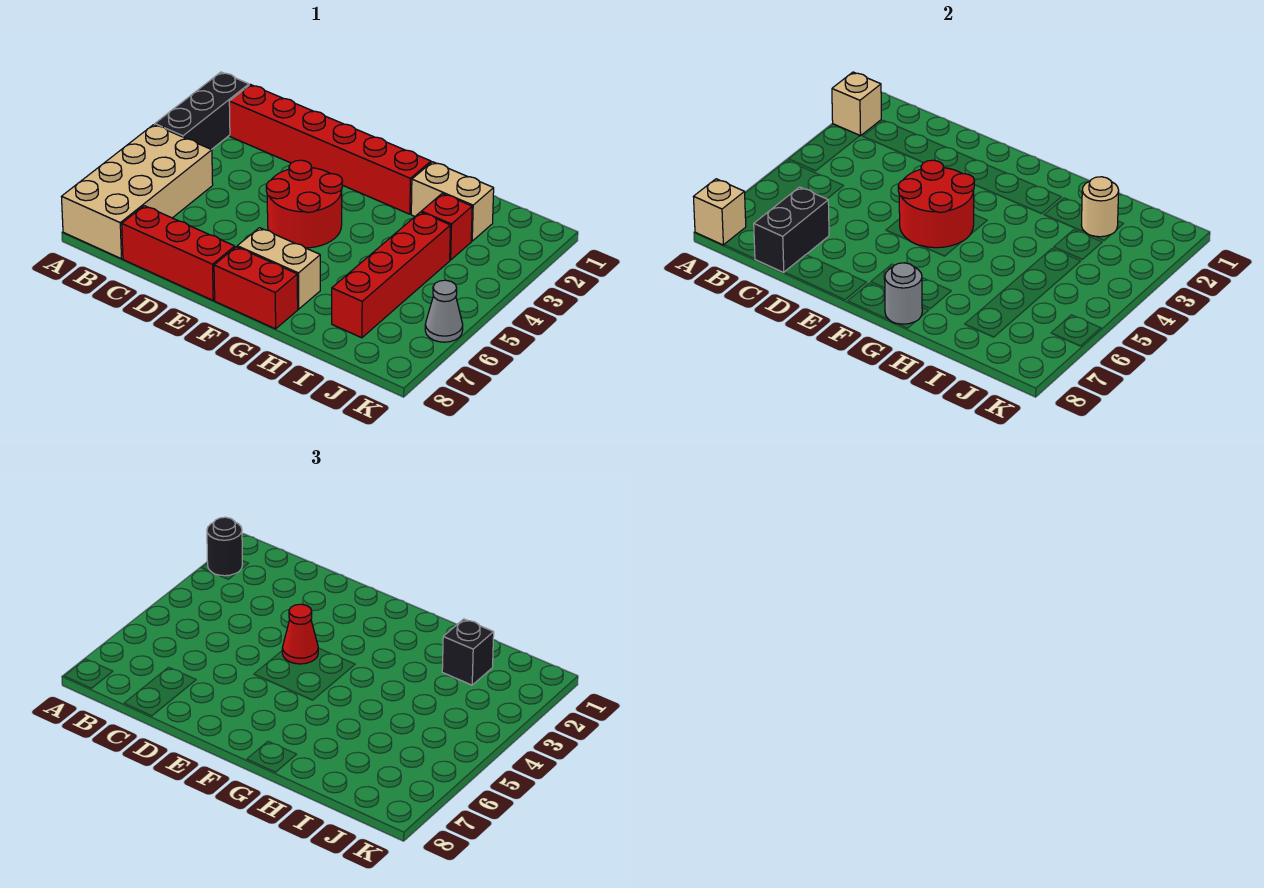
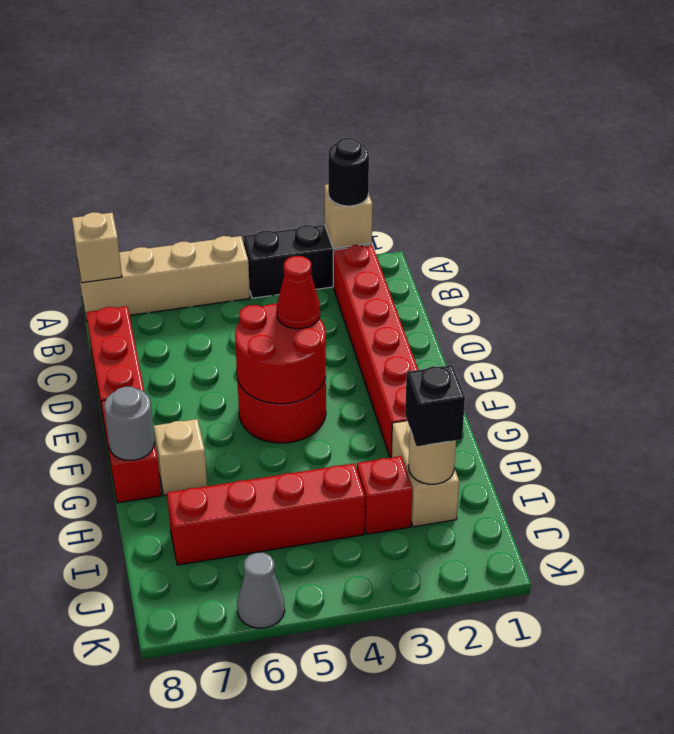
tan 2x4 brick [61,125,213,259] -> tan 1x4 brick [78,236,250,321]
black 1x2 brick [754,187,829,272] -> none
tan 1x2 brick [237,228,320,309] -> tan 1x1 brick [154,419,207,496]

